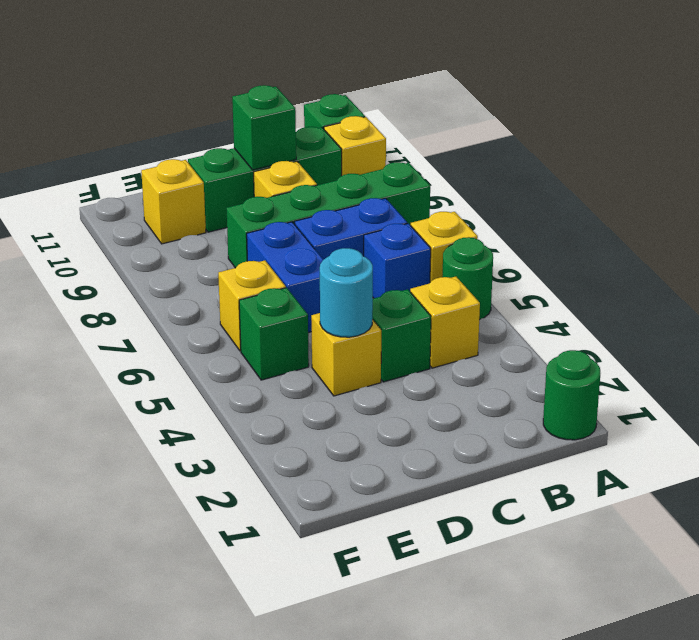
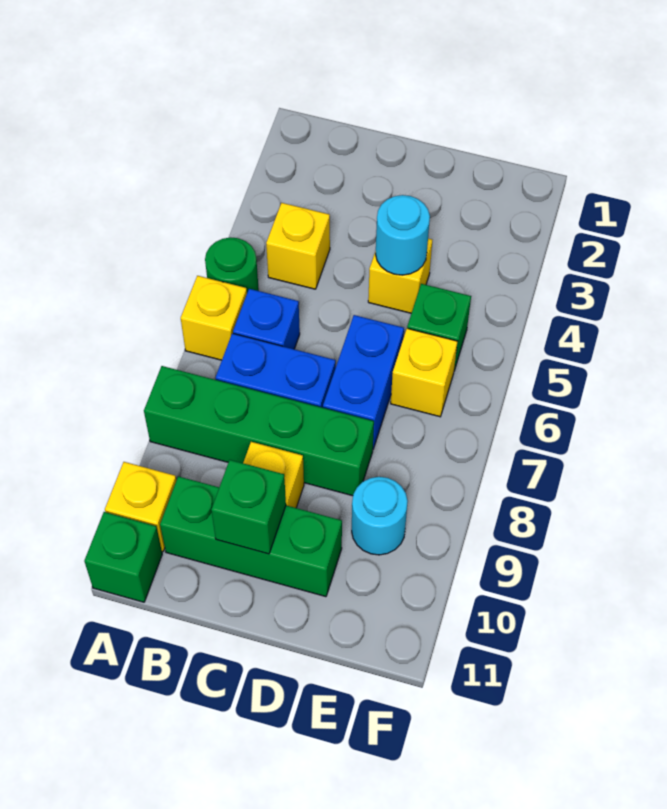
green 1x1 round brick [543,350,600,440] -> none
green 1x1 brick [372,289,431,382] -> none
none -> cyan 1x1 round brick [352,477,408,555]
yellow 1x1 brick [141,159,206,244] -> none

